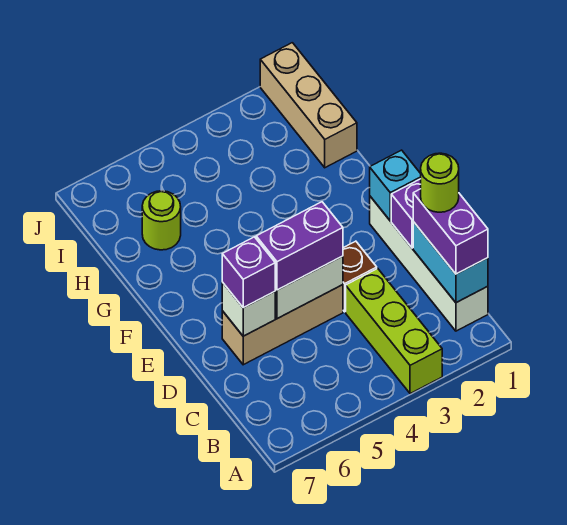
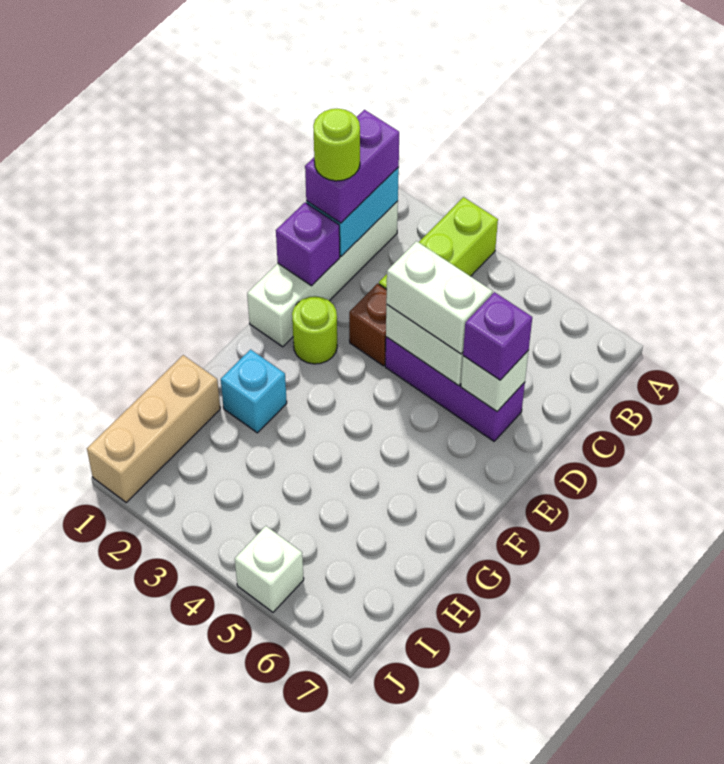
tan 1x3 brick [222,285,343,365] -> purple 1x3 brick [385,337,525,441]
purple 1x2 brick [256,202,343,290] -> white 1x2 brick [386,241,492,354]
cyan 1x1 brick [370,150,421,221] -> cyan 1x1 brick moved to [221,349,287,433]
lime 1x1 round brick [142,191,181,250] -> lime 1x1 round brick moved to [292,296,337,364]
none -> white 1x1 brick [235,526,304,612]

